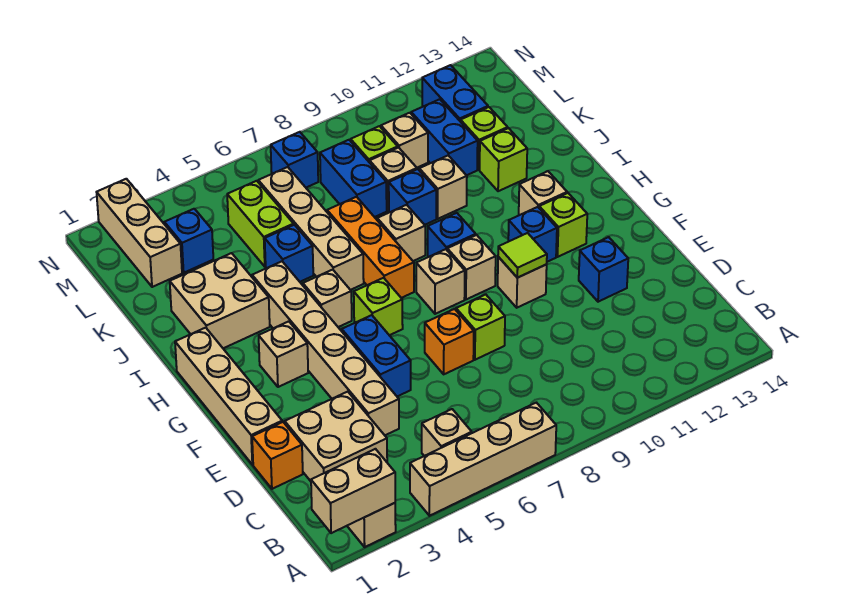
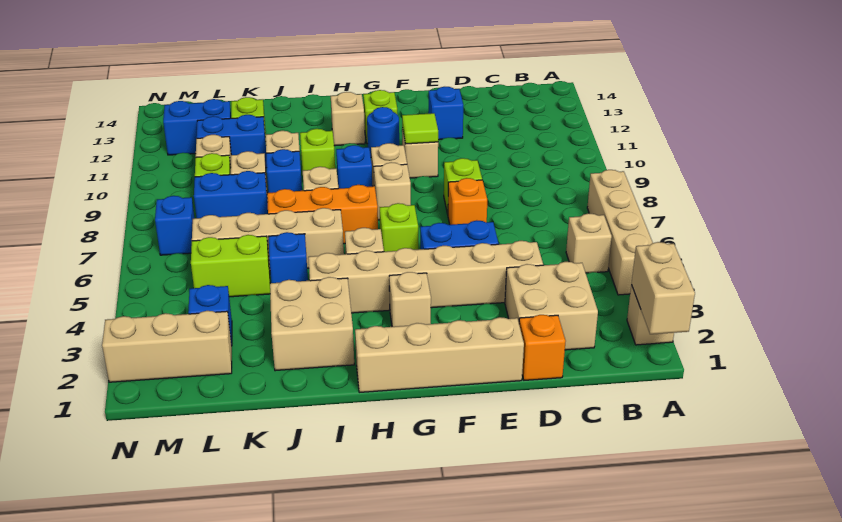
blue 1x1 brick [508,207,557,262] -> blue 1x1 round brick [367,107,399,156]
lime 1x1 brick [480,128,527,191] -> lime 1x1 brick moved to [300,129,335,171]

